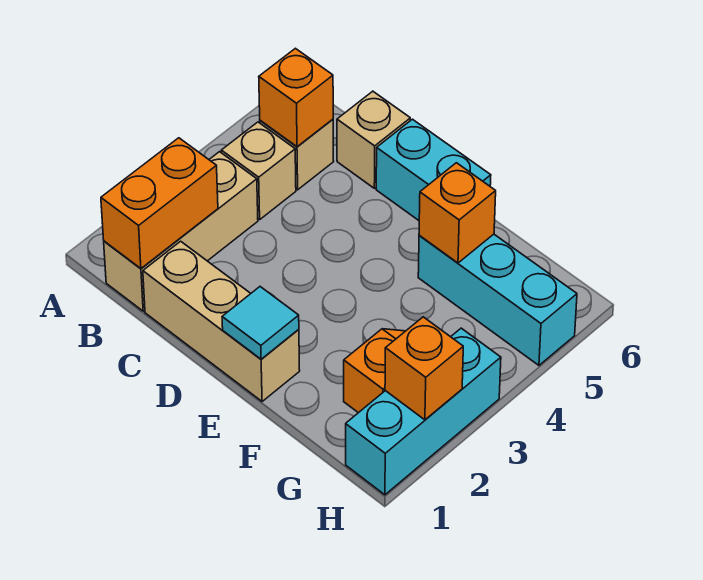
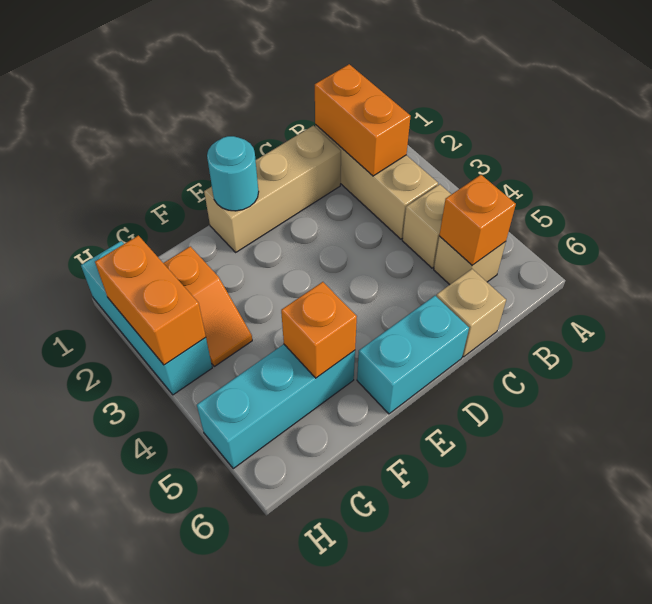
cyan 1x1 tile [222,287,299,359] -> cyan 1x1 round brick [207,136,259,211]
orange 1x1 brick [385,317,463,420] -> orange 1x2 brick [95,236,206,365]

